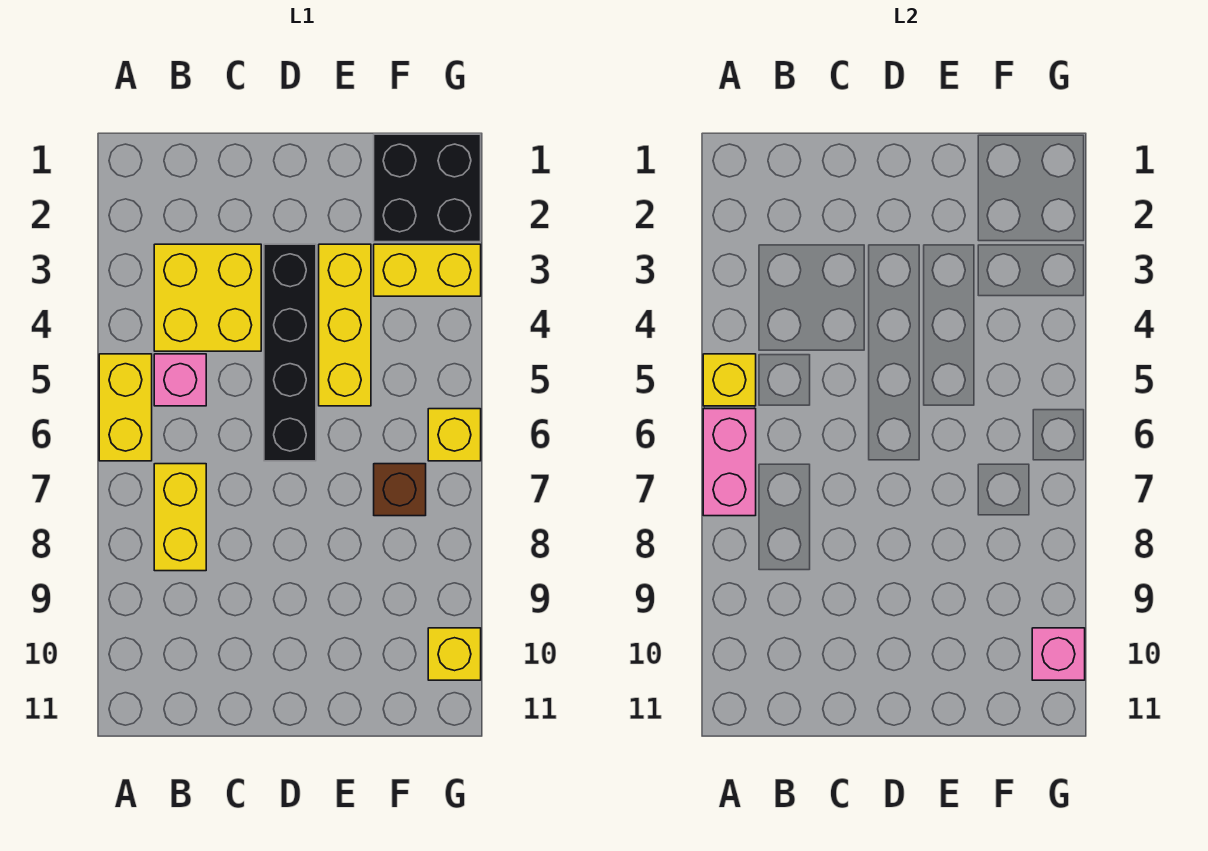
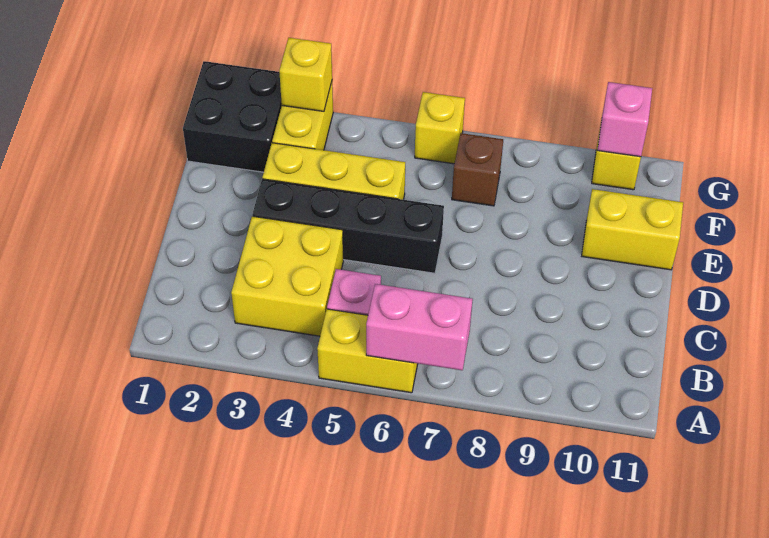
yellow 1x1 brick [703,354,756,406] -> yellow 1x1 brick moved to [279,38,332,111]
yellow 1x2 brick [154,464,206,571] -> yellow 1x2 brick moved to [582,189,683,270]

